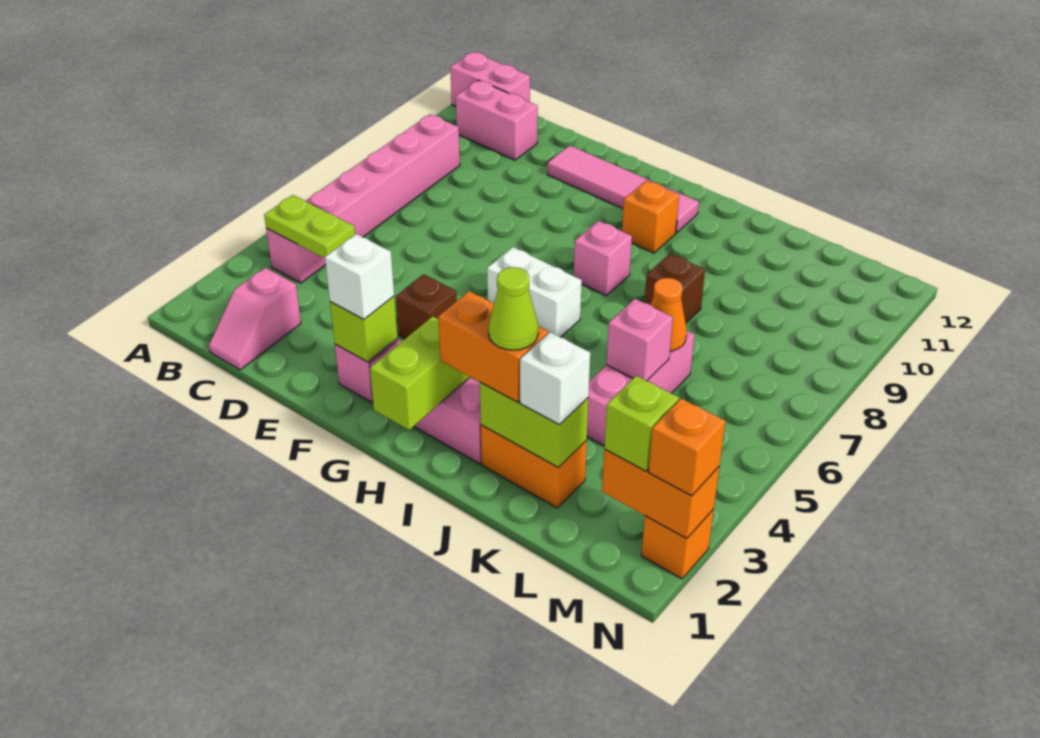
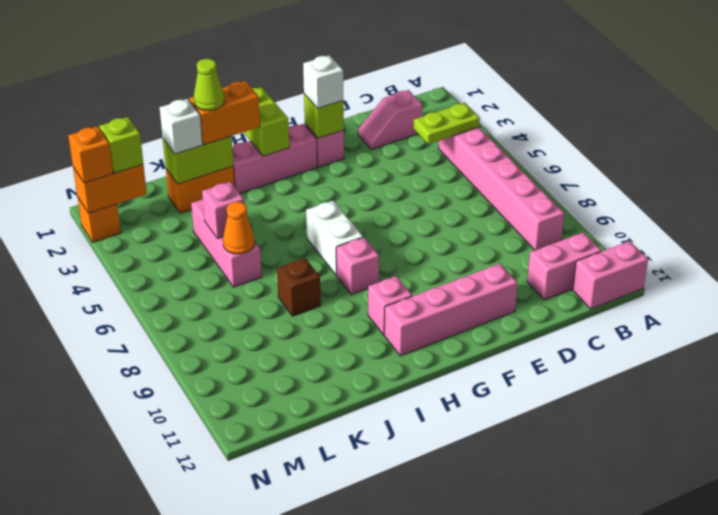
pink 1x2 slope [209,268,301,370] -> pink 1x2 slope turned to [358,90,422,149]
pink 1x4 tile [548,146,699,233] -> pink 1x4 brick [384,264,518,356]
brown 1x1 brick [396,274,457,339] -> none
white 1x2 brick [487,247,582,337] -> white 1x2 brick turned to [306,201,363,275]
orange 1x1 brick [622,181,679,253] -> pink 1x1 brick [368,276,412,335]

